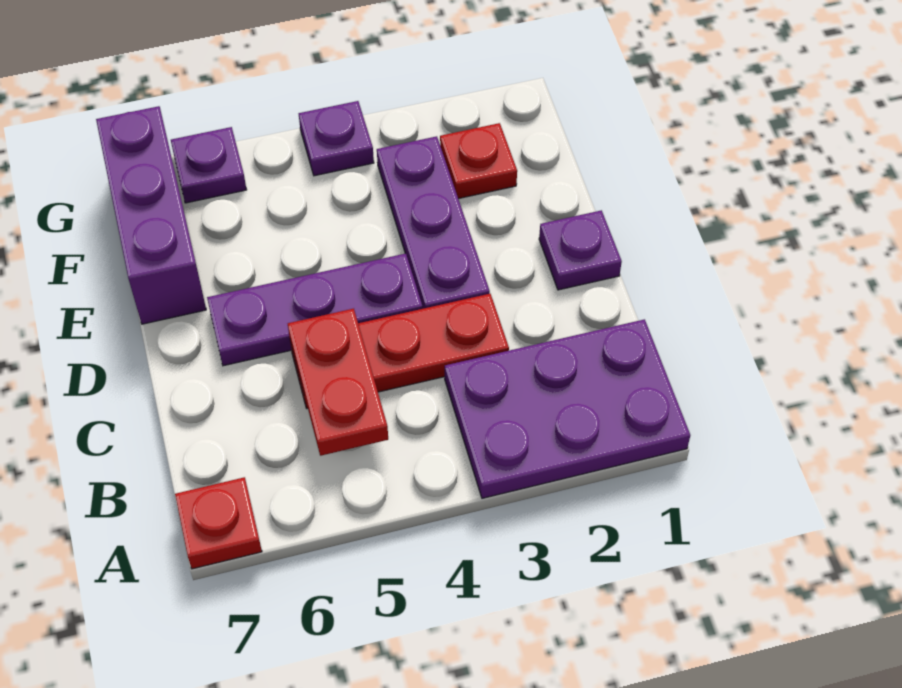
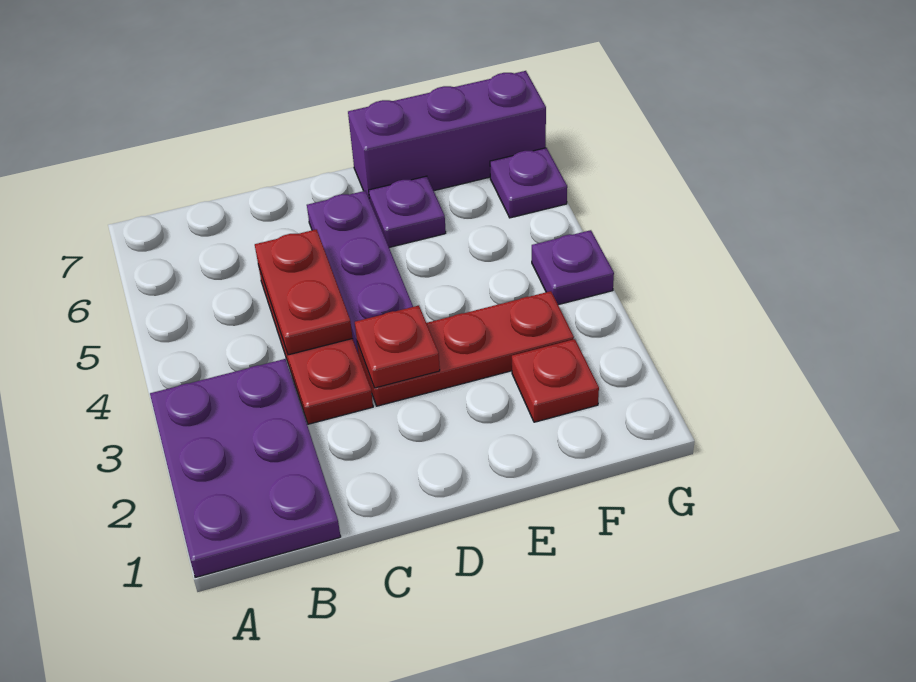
red 1x1 plate [175,477,262,569] -> red 1x1 plate moved to [355,306,440,388]
red 1x2 plate [288,309,388,456] -> red 1x2 plate turned to [255,229,353,355]
purple 1x1 plate [539,210,622,290] -> purple 1x1 plate moved to [369,176,446,247]
purple 1x3 plate [377,136,490,309] -> red 1x3 plate [357,291,574,406]

